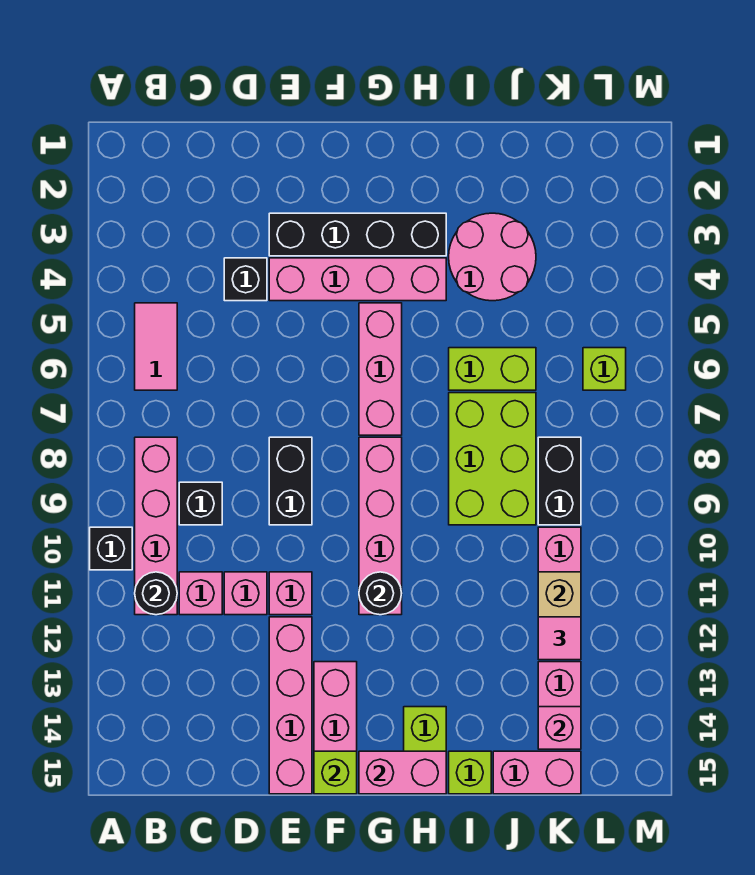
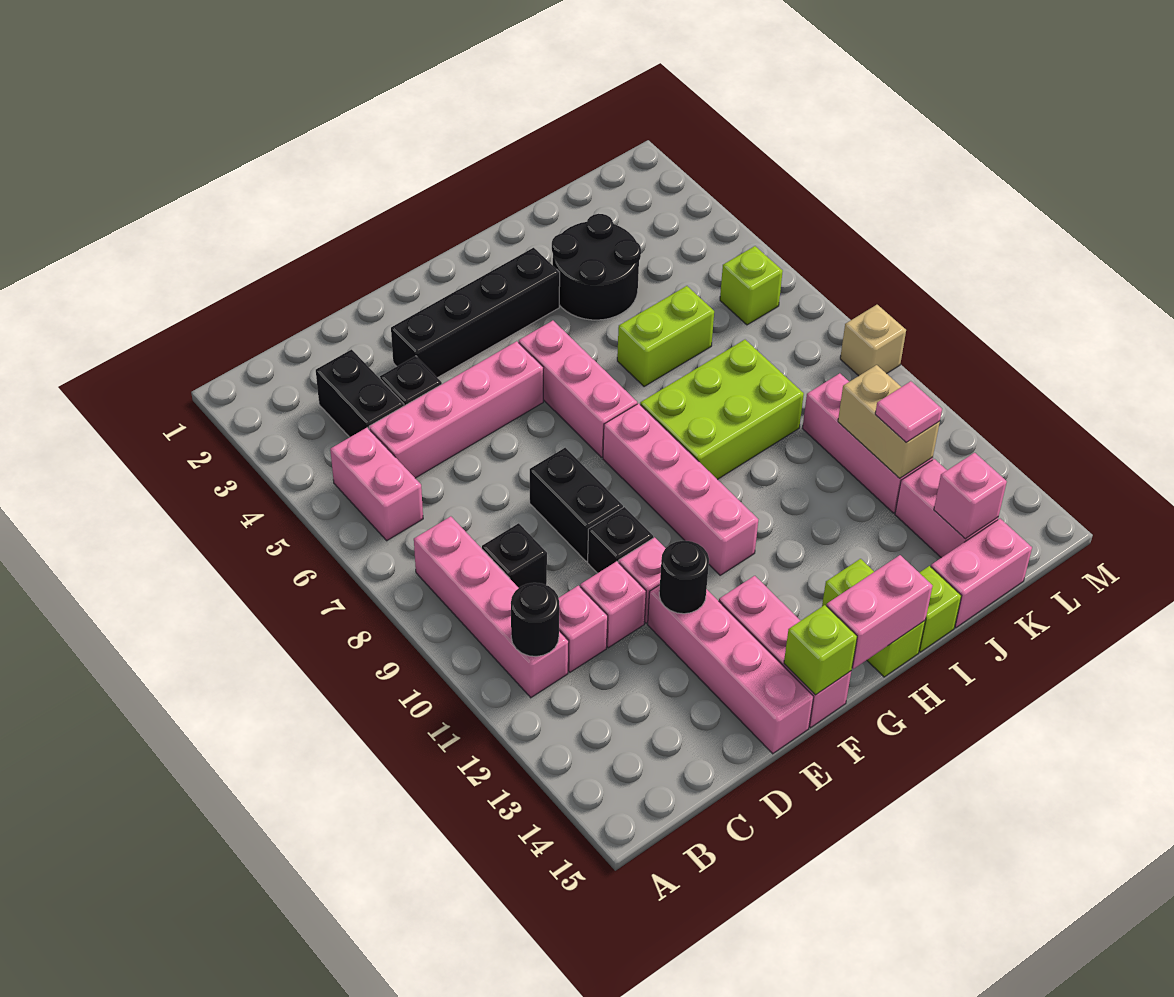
black 1x1 brick [90,527,132,570] -> black 1x1 brick moved to [588,507,653,573]
pink 1x2 tile [135,303,177,390] -> pink 1x2 brick [330,428,423,541]
pink 1x4 brick [269,258,446,301] -> pink 1x4 brick moved to [369,341,543,478]
black 1x1 round brick [359,572,402,615] -> black 1x1 round brick moved to [659,541,709,614]
pink 2x2 round brick [449,213,536,301] -> black 2x2 round brick [552,214,641,320]
lime 2x3 brick [449,393,536,525] -> lime 2x3 brick turned to [640,340,804,480]
black 1x2 brick [538,437,581,525] -> black 1x2 brick moved to [316,350,404,437]
none -> tan 1x1 brick [840,305,906,376]

